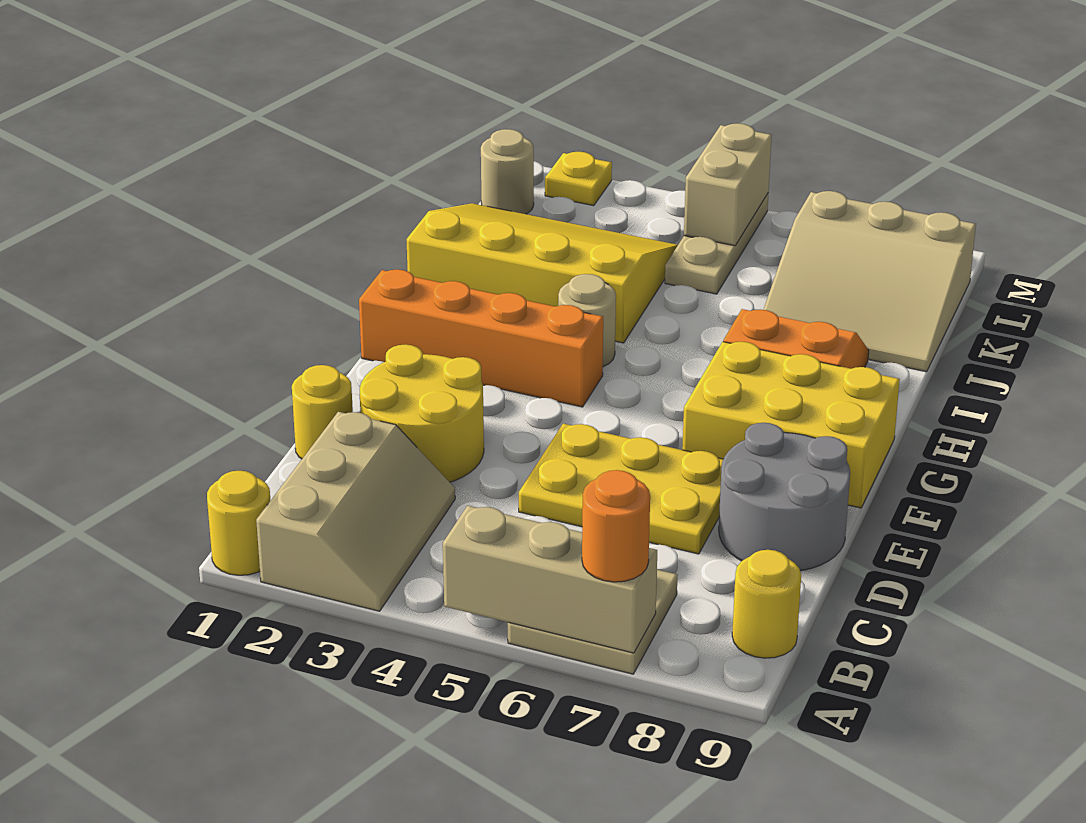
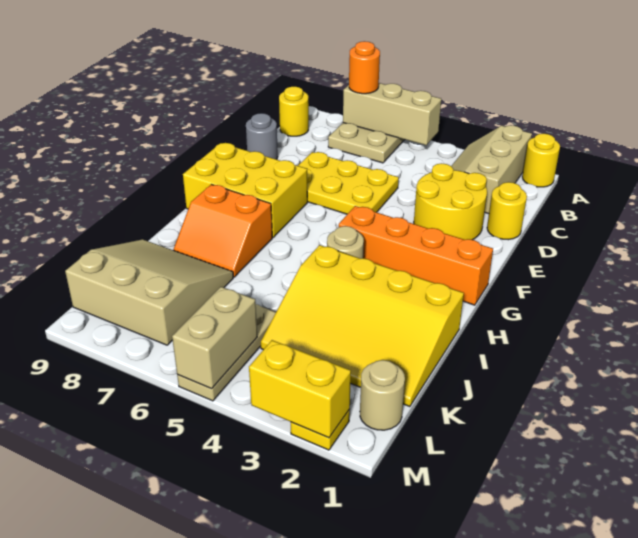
grey 2x2 round brick [719,423,850,571] -> grey 1x1 round brick [246,113,278,160]
none -> yellow 1x2 brick [249,340,351,438]

